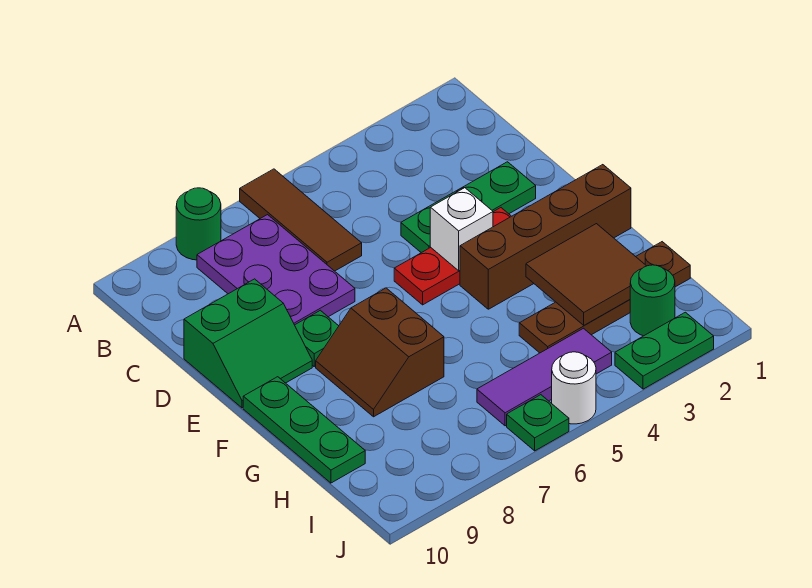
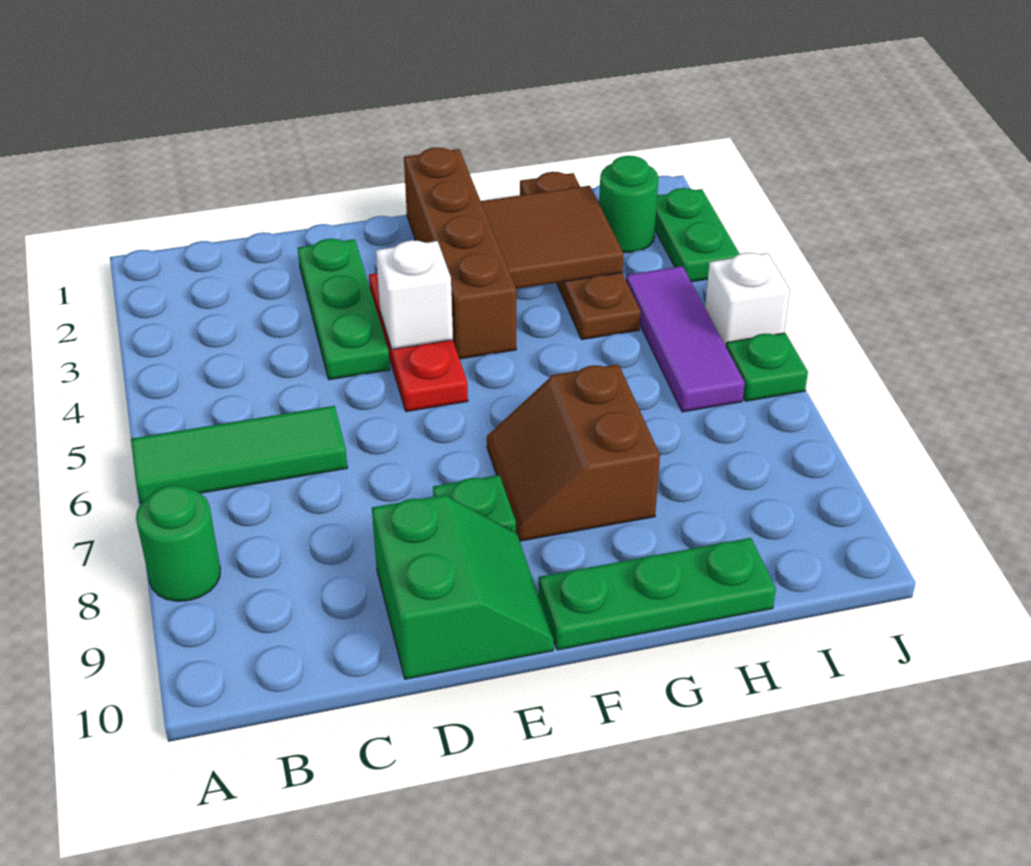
brown 1x3 tile [240,169,362,271] -> green 1x3 tile [131,406,347,503]
purple 2x3 plate [197,215,355,325] -> none
brown 2x2 slope [316,288,444,417] -> brown 2x2 slope turned to [487,364,660,541]
white 1x1 round brick [552,352,596,424] -> white 1x1 brick [705,253,790,346]

